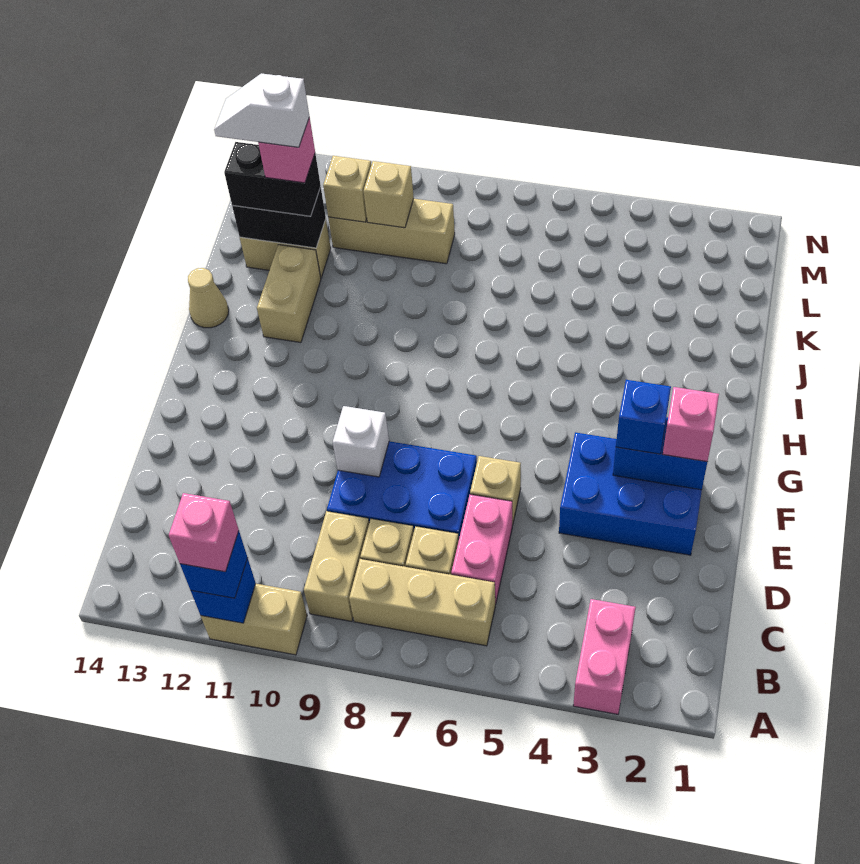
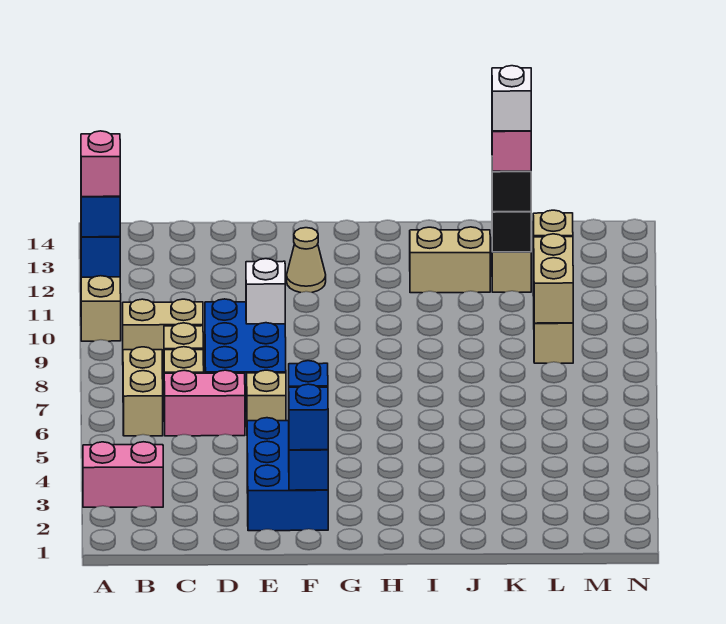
tan 1x3 brick [349,559,496,646] -> tan 1x2 brick [123,347,163,436]
pink 1x1 brick [663,387,719,462] -> blue 1x1 brick [289,384,328,450]
tan 1x1 cone [188,268,229,328] -> tan 1x1 cone moved to [287,228,326,293]
tan 1x1 brick [364,161,414,228] -> tan 1x2 brick [533,234,573,323]

